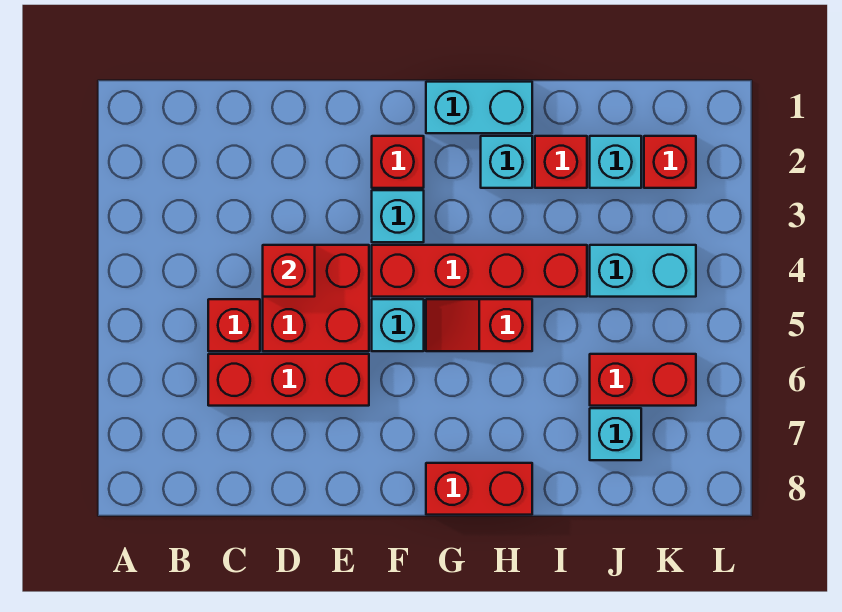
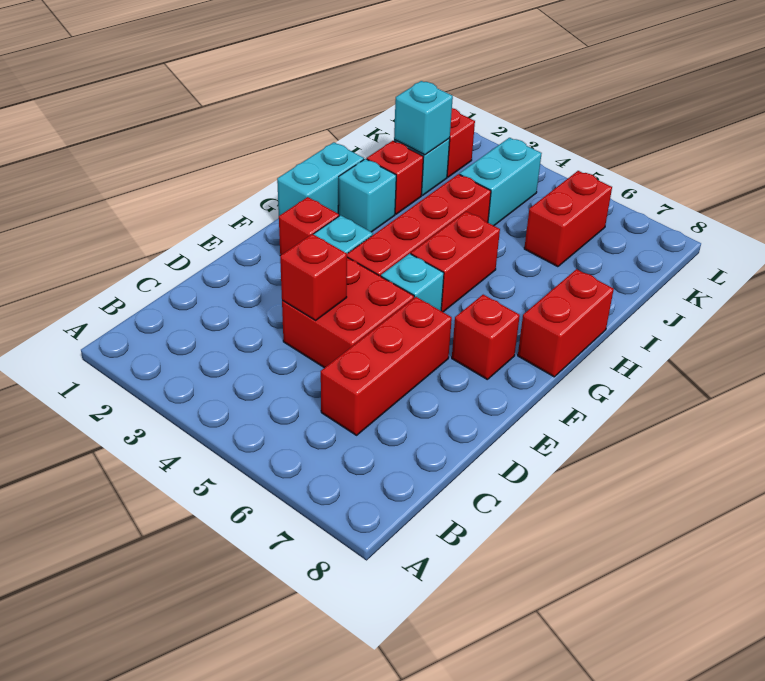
red 1x1 brick [208,299,260,351] -> red 1x1 brick moved to [452,295,520,379]
red 1x2 slope [426,299,532,351] -> red 1x2 brick [411,212,500,312]
cyan 1x1 brick [590,408,641,460] -> cyan 1x1 brick moved to [394,81,453,155]

